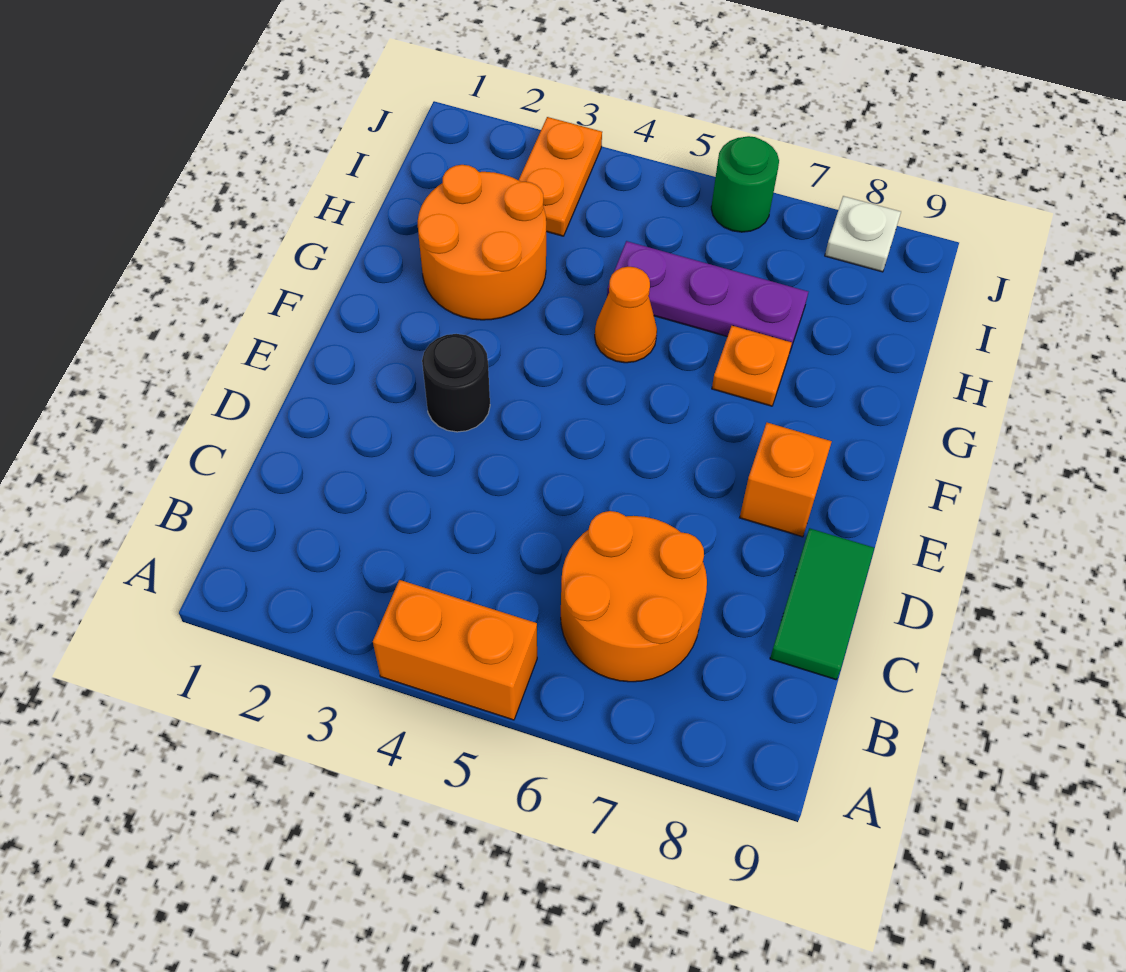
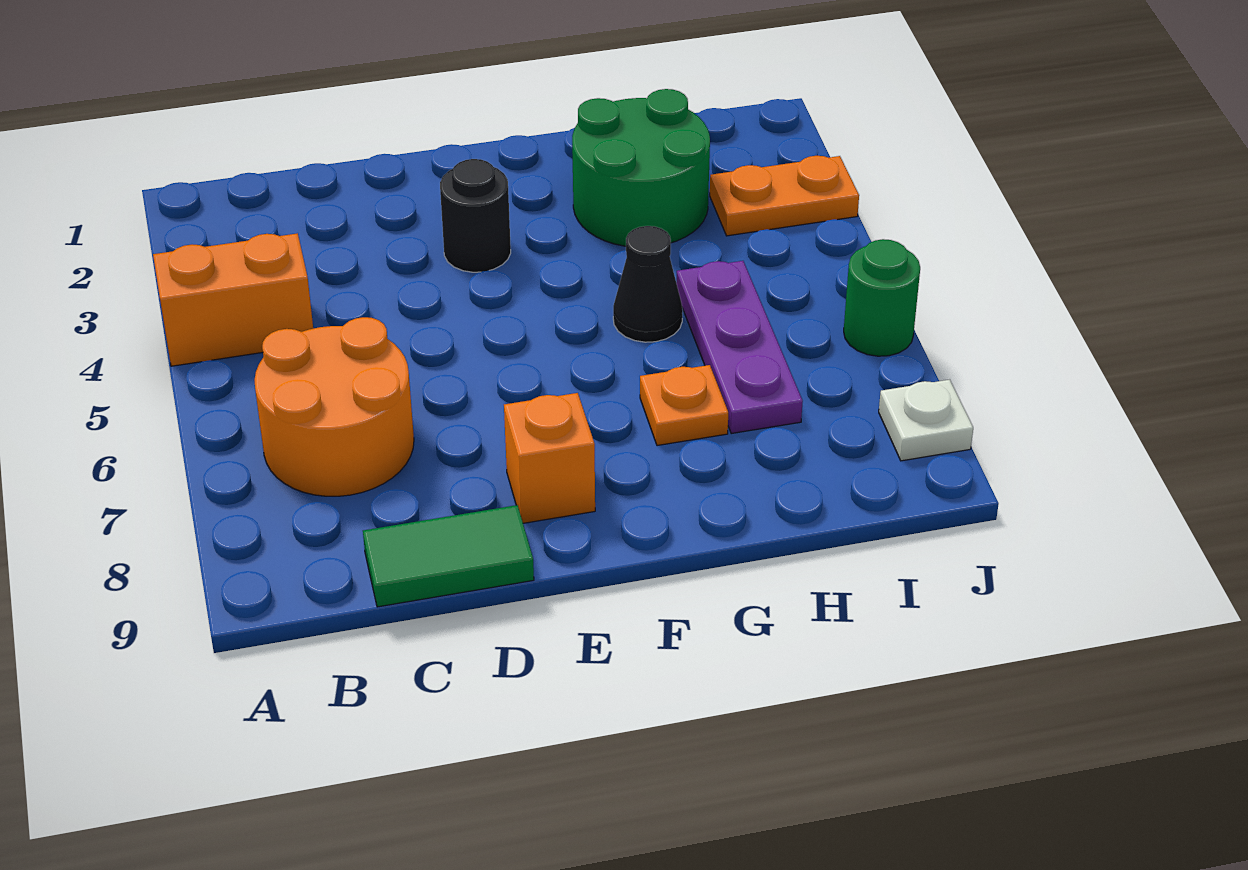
orange 1x2 brick [373,580,537,720] -> orange 1x2 brick turned to [153,233,313,366]
orange 2x2 round brick [418,165,546,320] -> green 2x2 round brick [572,89,710,246]
orange 1x1 cone [595,267,657,363] -> black 1x1 cone [613,226,683,342]

